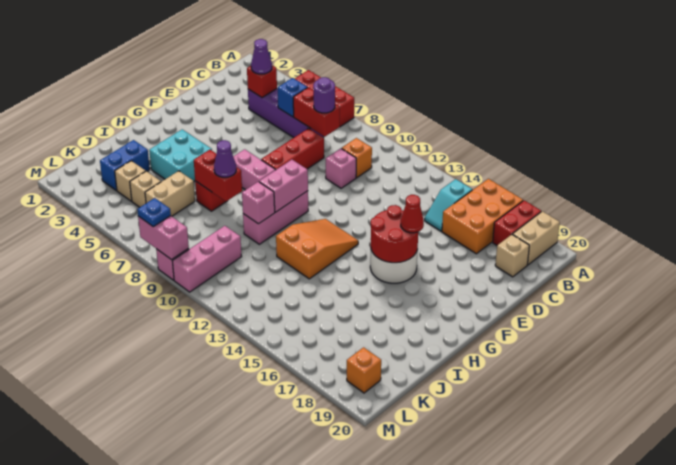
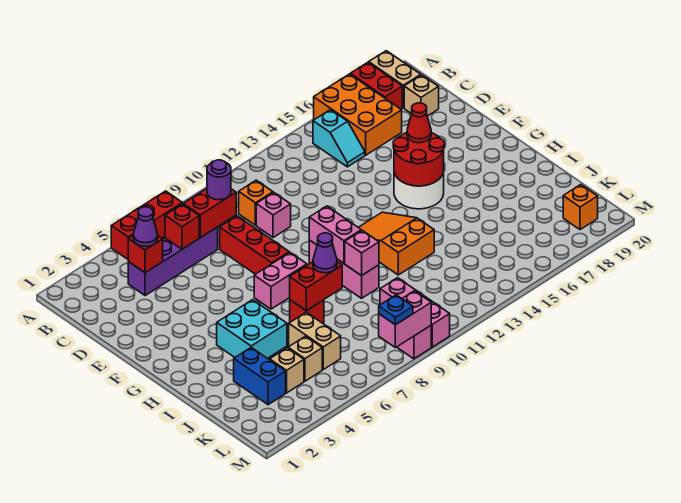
blue 1x1 brick [278,78,308,117] -> red 1x1 brick [165,204,199,249]

